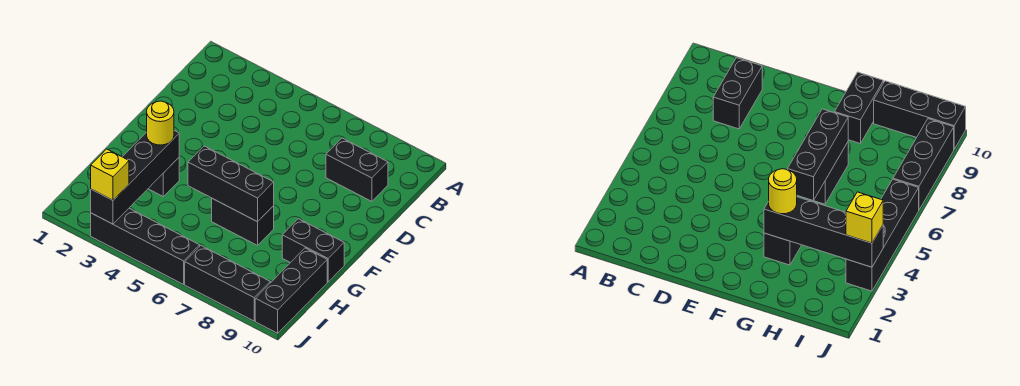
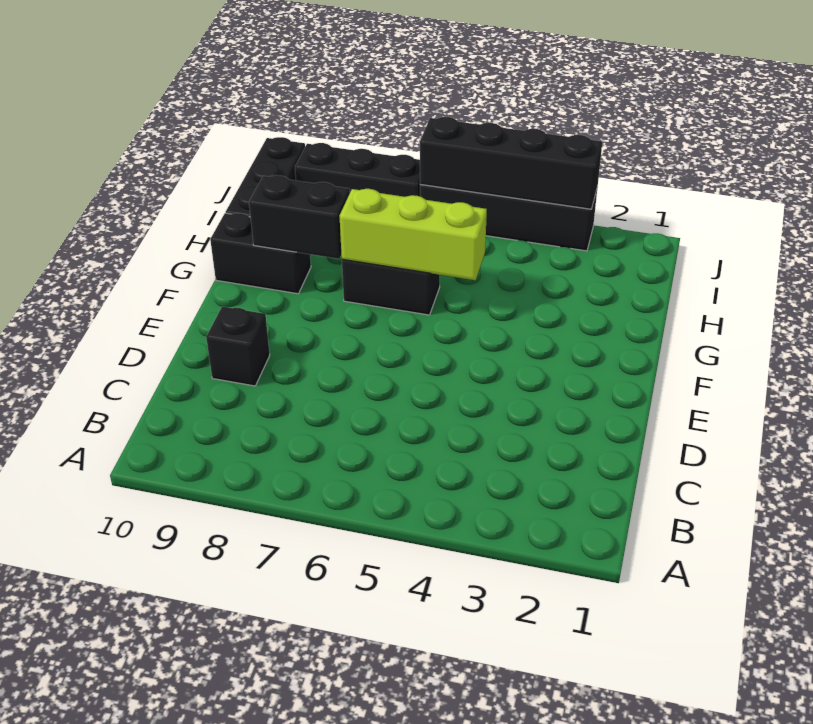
black 1x2 brick [326,138,388,201] -> black 1x2 brick moved to [249,175,350,259]
black 1x1 brick [148,158,179,196] -> black 1x1 brick moved to [206,307,270,386]
black 1x4 brick [91,131,179,224] -> black 1x4 brick turned to [420,117,602,209]
yellow 1x1 round brick [147,101,174,145] -> none
black 1x3 brick [188,146,274,222] -> lime 1x3 brick [340,189,487,280]
yellow 1x1 brick [91,149,129,200] -> none

